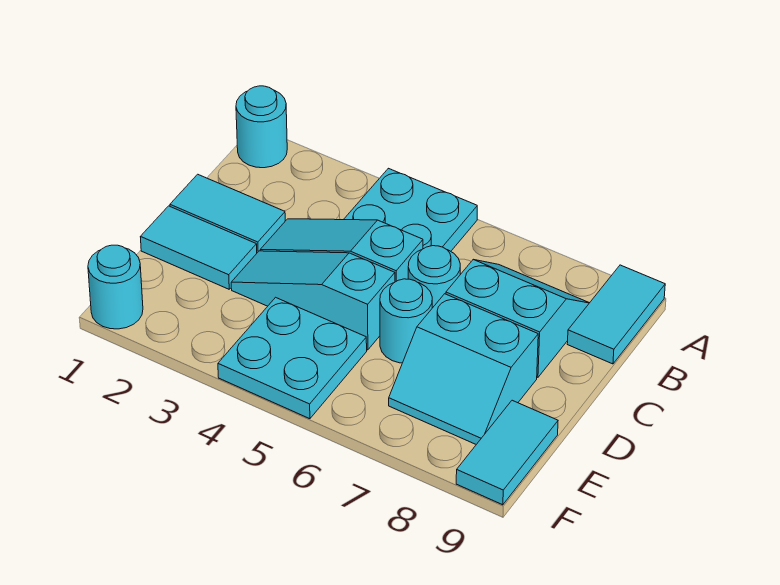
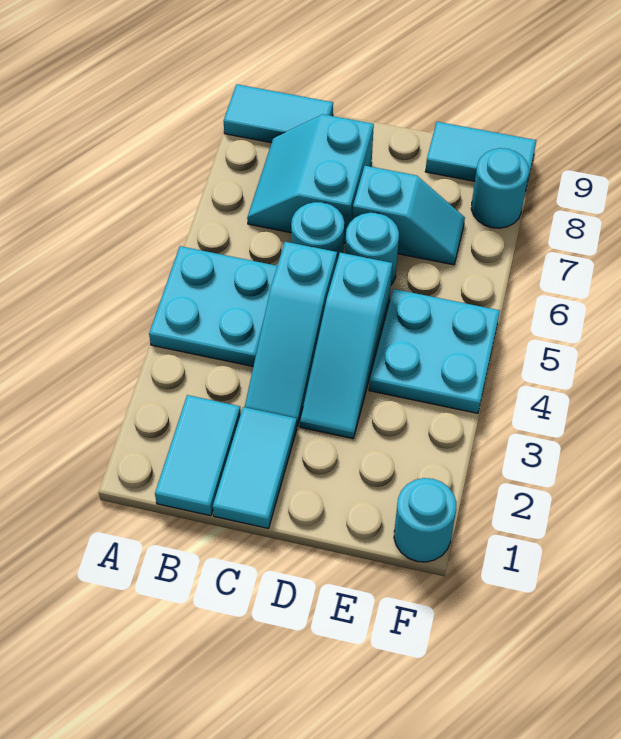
cyan 1x1 round brick [236,86,287,168] -> cyan 1x1 round brick moved to [471,148,529,228]
cyan 1x2 tile [141,206,257,289] -> cyan 1x2 tile moved to [155,395,241,516]
cyan 2x2 slope [389,294,538,444] -> cyan 1x2 slope [352,166,465,265]

